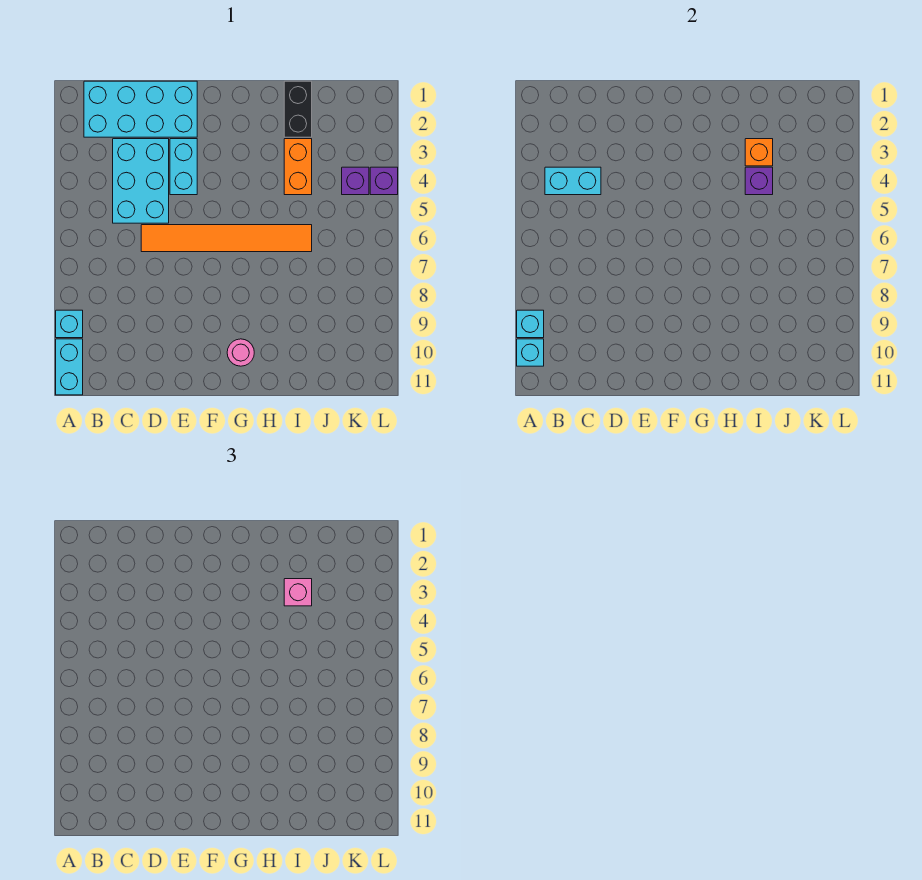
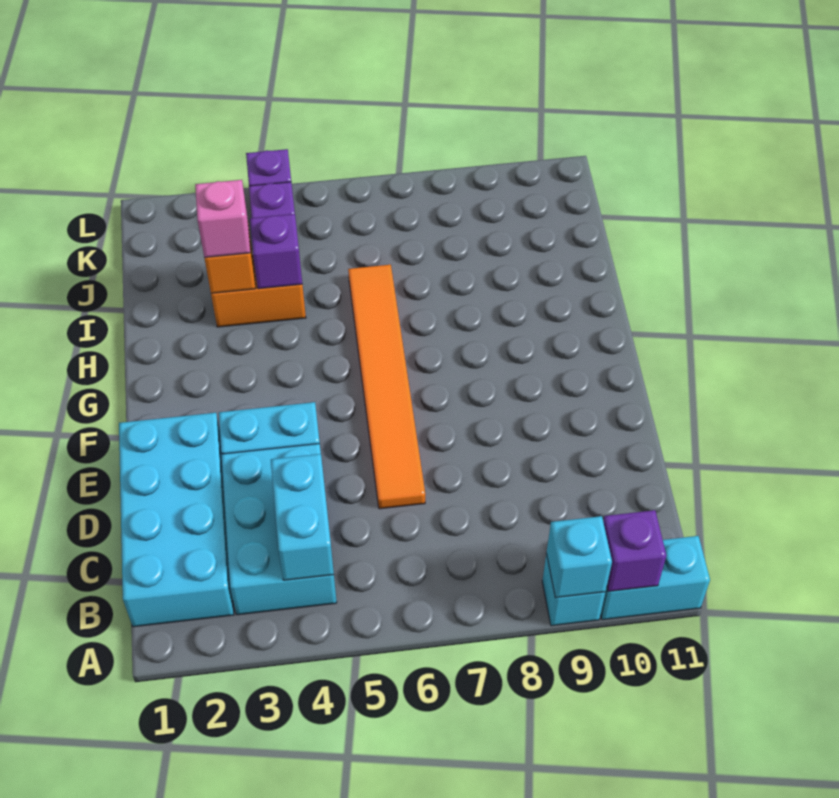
cyan 1x1 brick [517,339,544,366] -> purple 1x1 brick [603,510,666,591]
cyan 2x3 brick [113,139,169,223] -> cyan 2x3 brick turned to [221,444,337,615]
pink 1x1 round brick [227,339,254,366] -> none
black 1x2 brick [284,81,312,137] -> none

